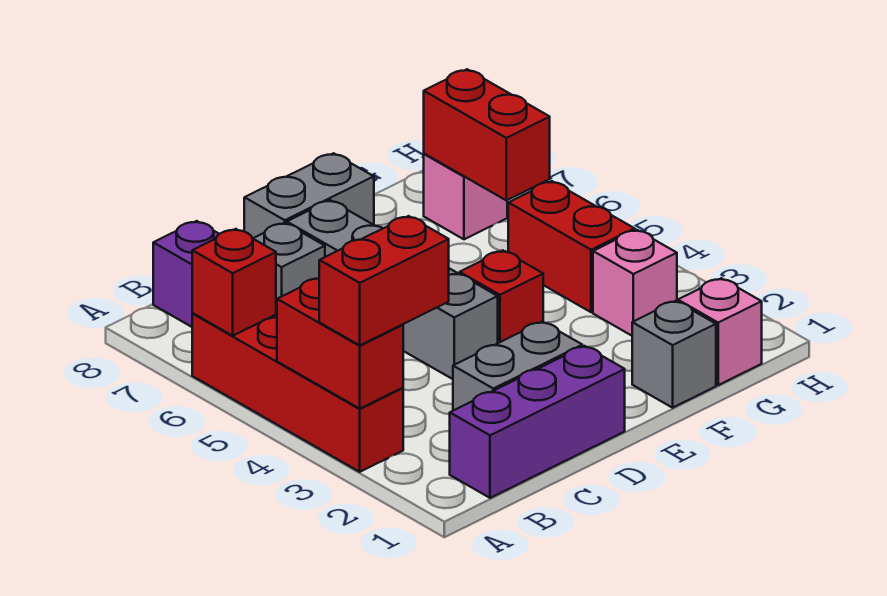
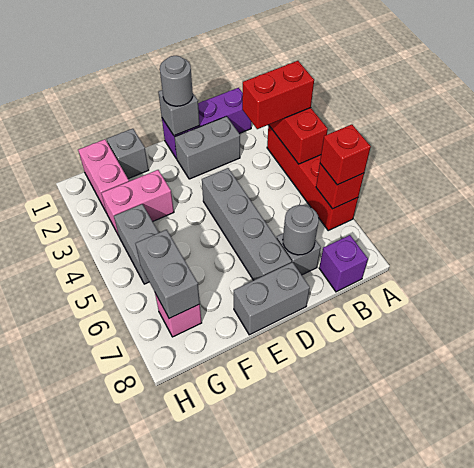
none -> grey 1x1 round brick [283,205,319,255]
none -> grey 1x1 brick [158,90,200,136]
none -> grey 1x1 round brick [160,56,193,106]
red 1x1 brick [460,251,543,343] -> red 1x1 brick moved to [320,124,371,185]
pink 1x1 brick [678,278,762,385] -> pink 1x2 brick [78,139,129,213]
pink 1x1 brick [593,230,677,336] -> pink 1x2 brick [101,170,174,236]
red 1x2 brick [508,181,635,312] -> grey 1x2 brick [114,204,159,284]
red 1x2 brick [424,69,550,200] -> grey 1x2 brick [135,230,200,318]

